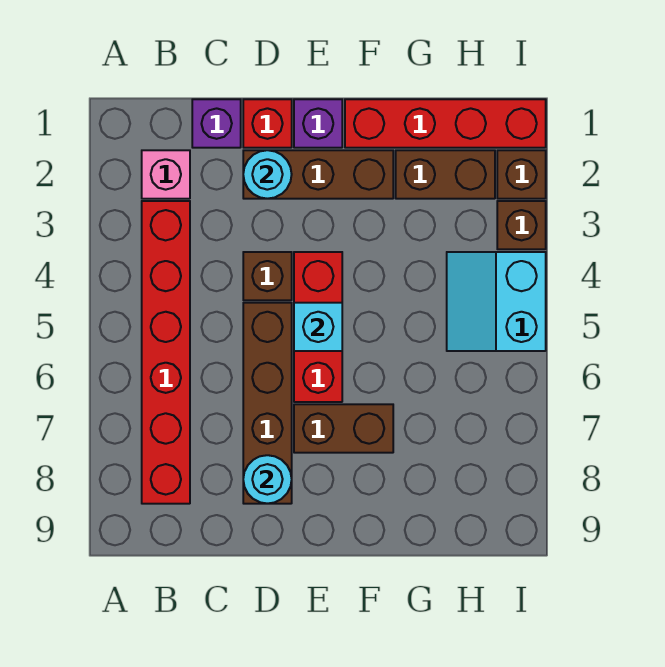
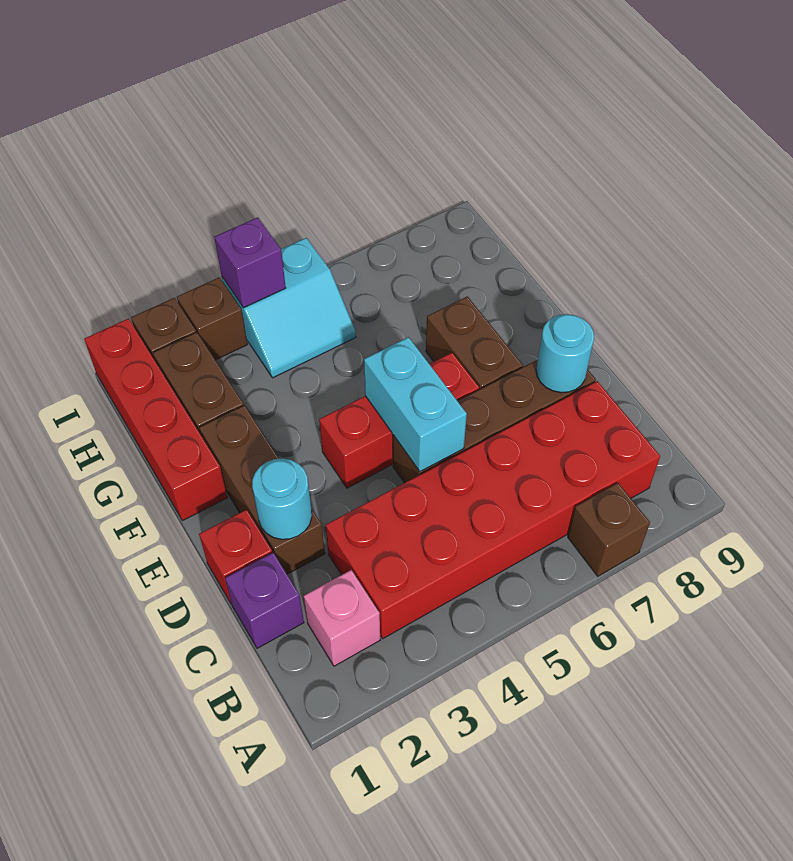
red 1x6 brick [142,201,190,504] -> red 2x6 brick [326,381,660,639]
brown 1x1 brick [243,252,292,300] -> brown 1x1 brick moved to [568,483,650,576]
purple 1x1 brick [294,99,342,148] -> purple 1x1 brick moved to [214,218,286,308]
cyan 1x1 brick [294,303,342,351] -> cyan 1x2 brick [364,337,467,472]

